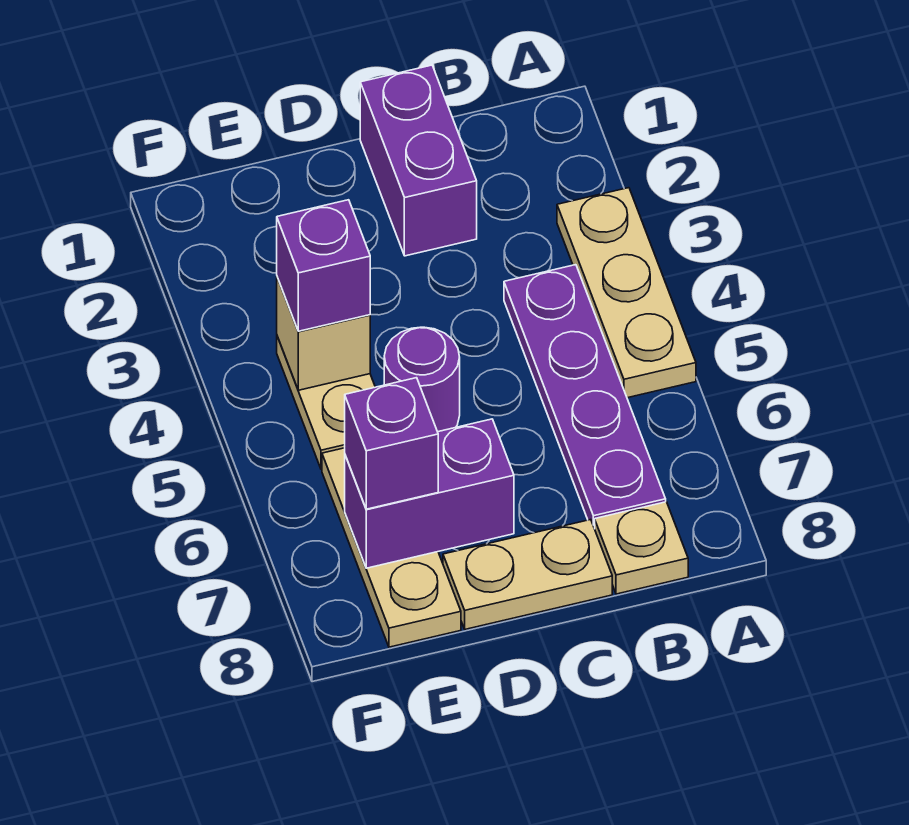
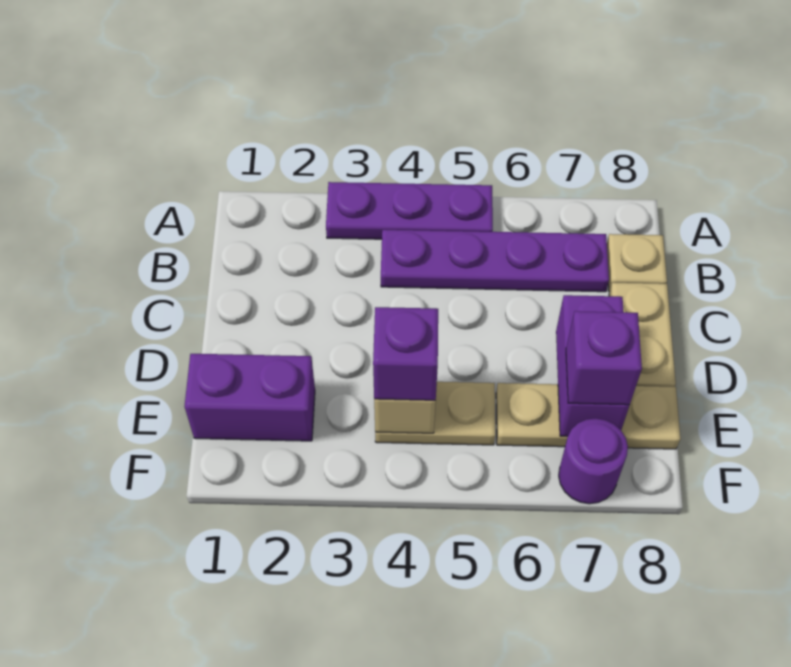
tan 1x3 plate [557,188,696,398] -> purple 1x3 plate [326,182,493,239]
purple 1x2 brick [360,65,477,256] -> purple 1x2 brick moved to [184,354,315,441]
purple 1x1 round brick [384,327,460,432] -> purple 1x1 round brick moved to [559,418,628,504]

